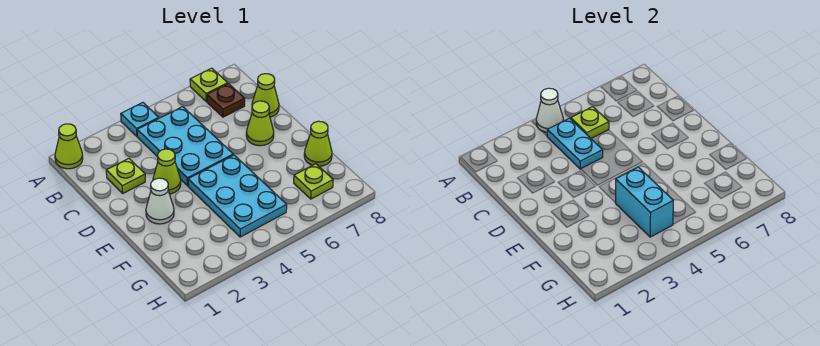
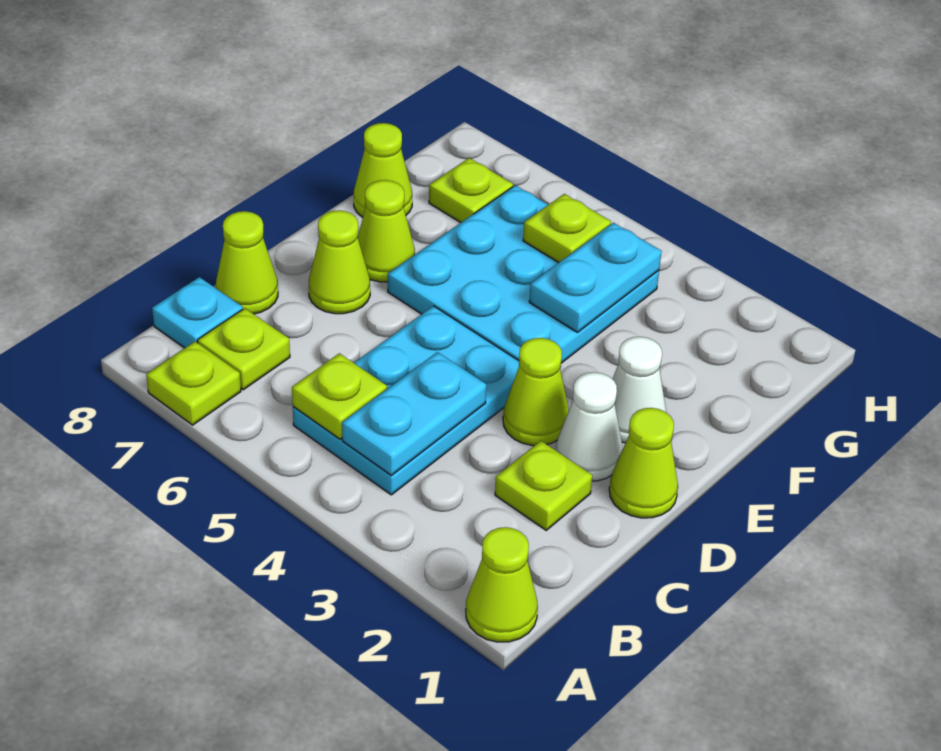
cyan 1x1 plate [121,103,159,136] -> cyan 1x1 plate moved to [152,277,243,348]
white 1x1 cone [536,88,564,132] -> white 1x1 cone moved to [556,372,623,481]
brown 1x1 plate [207,84,245,117] -> lime 1x1 plate [198,308,290,390]
none -> lime 1x1 cone [609,408,678,518]
cyan 2x3 plate [188,155,287,237] -> cyan 3x3 plate [388,185,659,363]
none -> lime 1x1 cone [358,180,415,282]
cyan 1x2 brick [616,167,673,237] -> cyan 1x2 plate [529,223,662,332]
none -> lime 1x1 plate [523,194,611,263]

